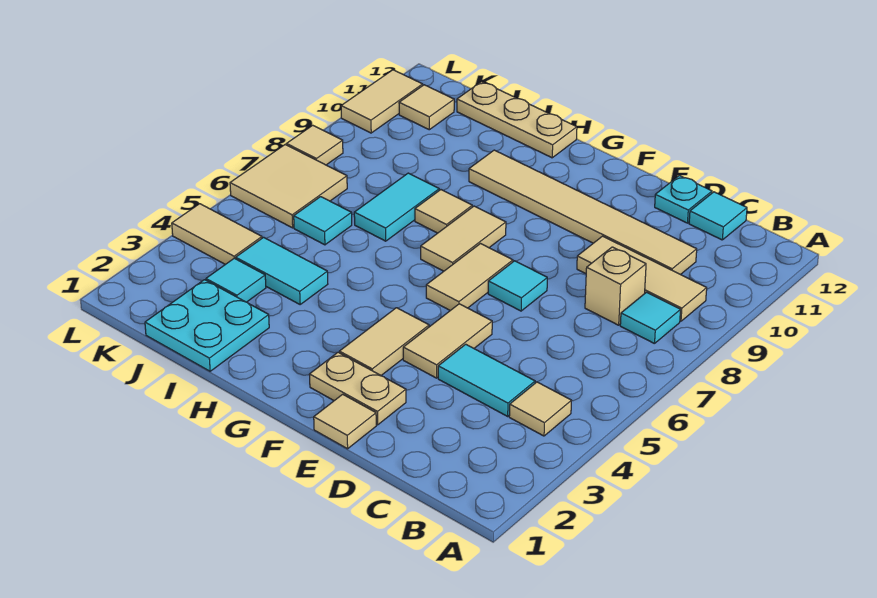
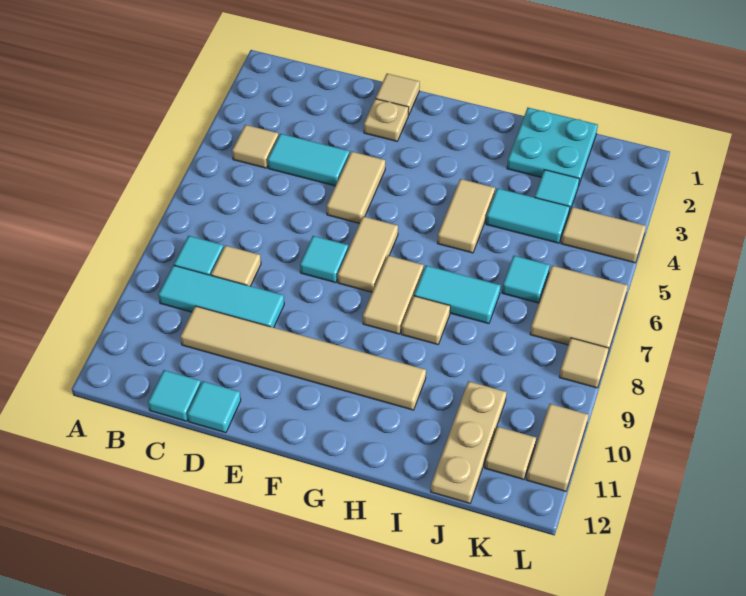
tan 1x3 tile [577,236,707,321] -> cyan 1x3 tile [158,265,284,328]
tan 1x1 brick [585,247,646,325] -> tan 1x1 tile [211,246,261,286]
cyan 1x1 plate [655,176,712,223] -> cyan 1x1 tile [187,381,241,433]
tan 1x2 plate [309,352,406,425] -> tan 1x1 plate [364,99,409,141]
tan 1x2 tile [339,308,429,375] -> tan 1x2 tile moved to [437,179,495,253]
tan 1x3 plate [457,82,577,158] -> tan 1x3 plate turned to [431,381,507,503]
cyan 1x2 tile [354,173,439,241] -> cyan 1x2 tile turned to [414,266,501,324]

